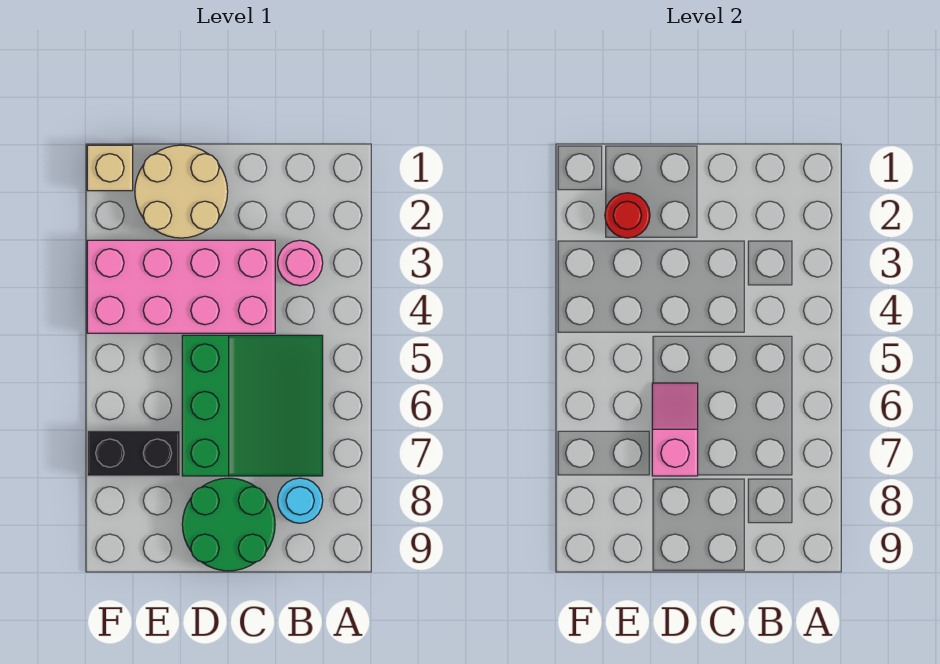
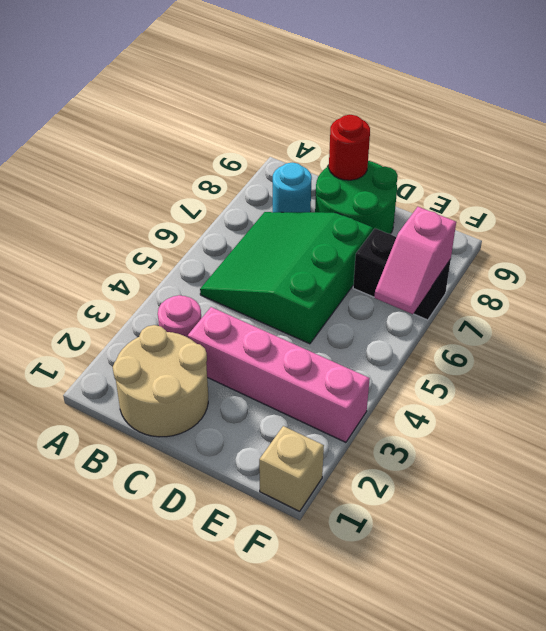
pink 2x4 brick [87,240,275,333] -> pink 1x4 brick [188,307,370,442]
tan 2x2 round brick [135,145,228,238] -> tan 2x2 round brick moved to [113,325,208,437]
pink 1x2 slope [652,383,698,476] -> pink 1x2 slope moved to [374,207,456,314]
red 1x1 round brick [605,193,650,238] -> red 1x1 round brick moved to [329,115,370,180]

